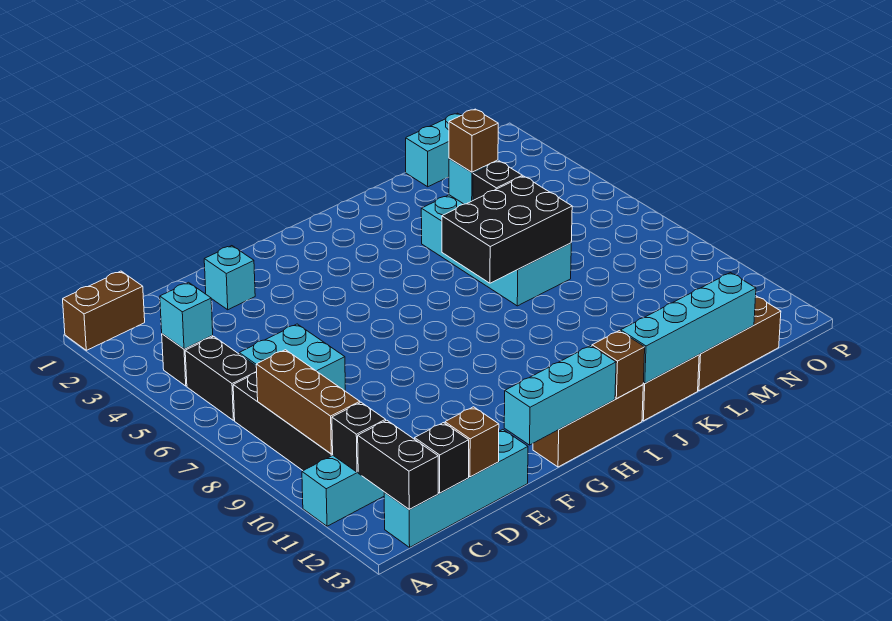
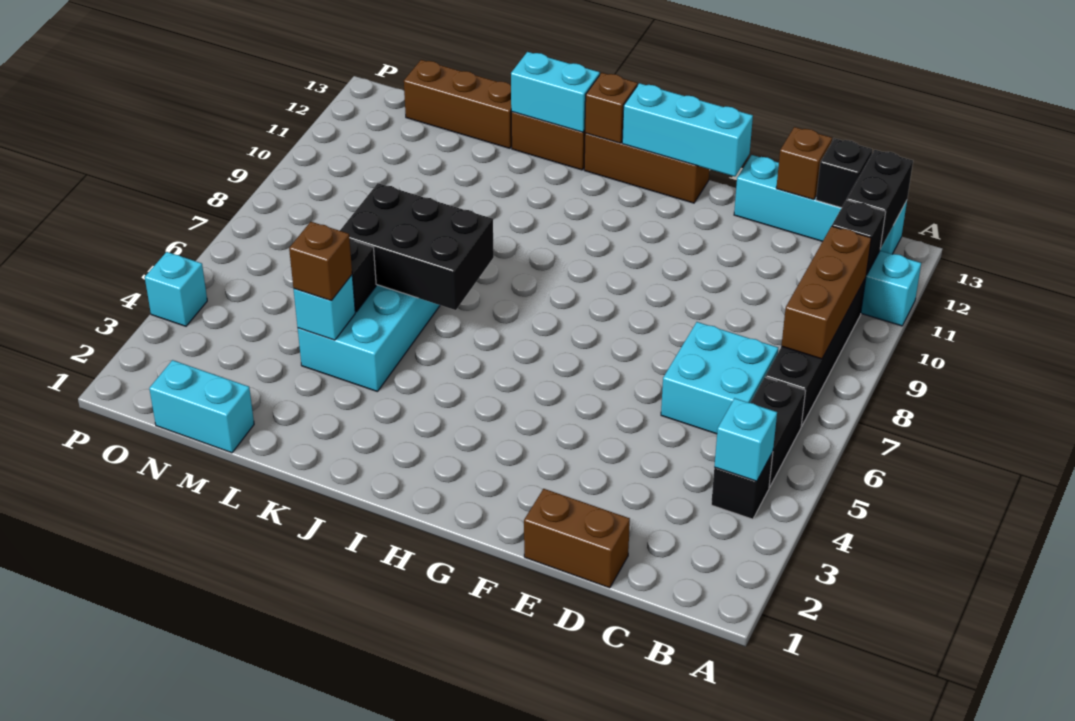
brown 1x2 brick [63,271,145,350] -> brown 1x2 brick moved to [524,489,630,588]
cyan 1x1 brick [204,246,255,310] -> cyan 1x1 brick moved to [145,252,207,326]
cyan 1x4 brick [621,273,756,383] -> cyan 1x2 brick [511,52,600,132]

